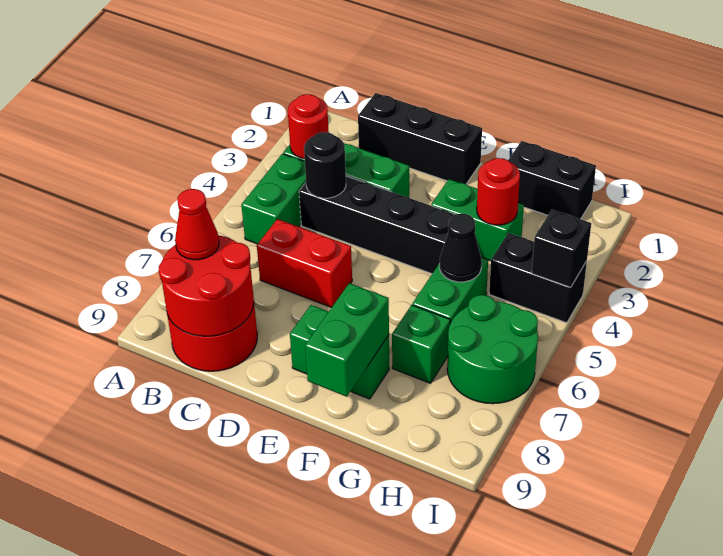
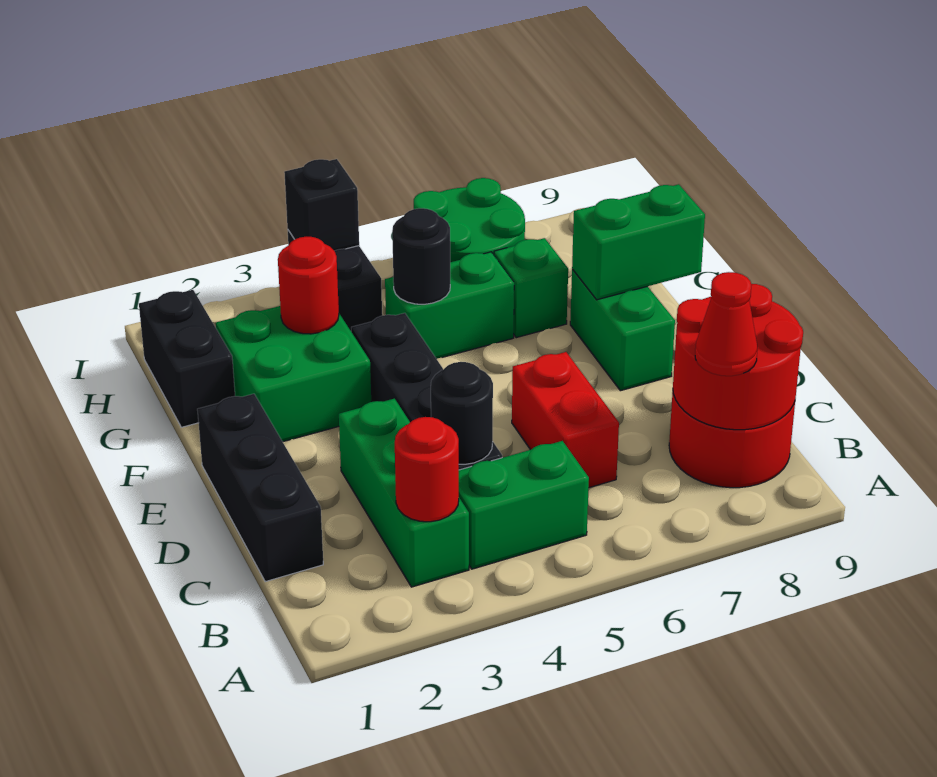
green 1x2 brick [431,179,524,261] -> green 2x2 brick [216,306,371,442]
black 1x1 cone [439,214,482,282] -> black 1x1 round brick [392,208,450,304]

